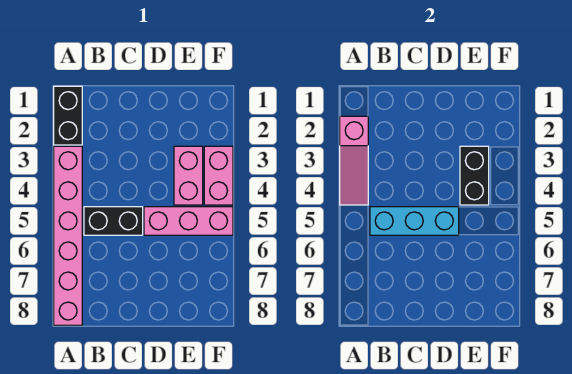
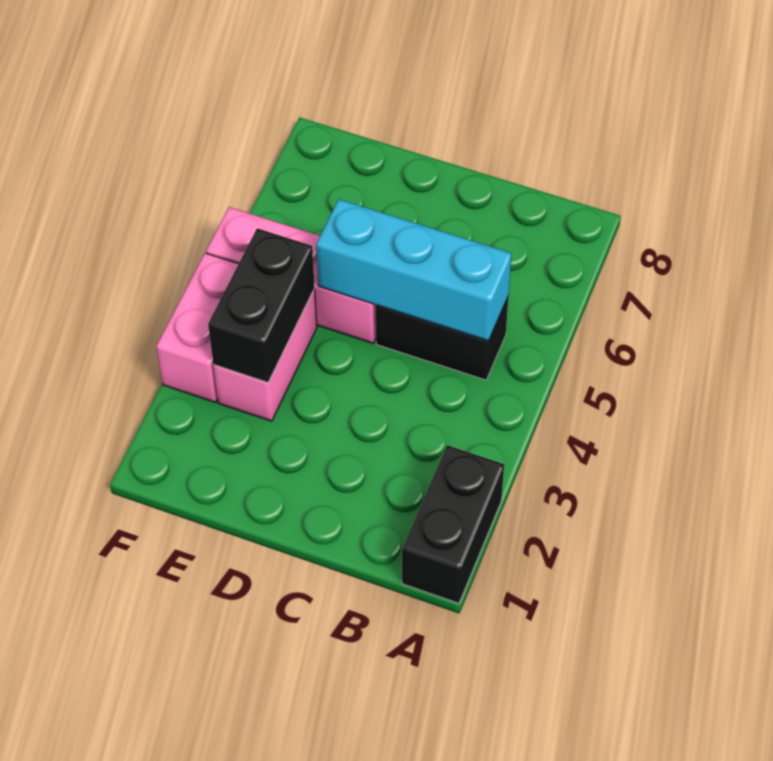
pink 1x3 slope [340,116,368,205] -> none
pink 1x6 brick [54,146,82,325] -> none

